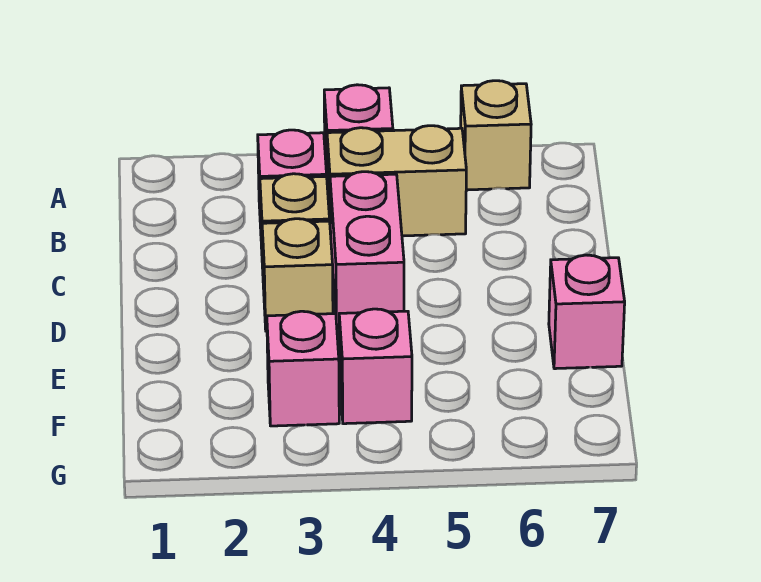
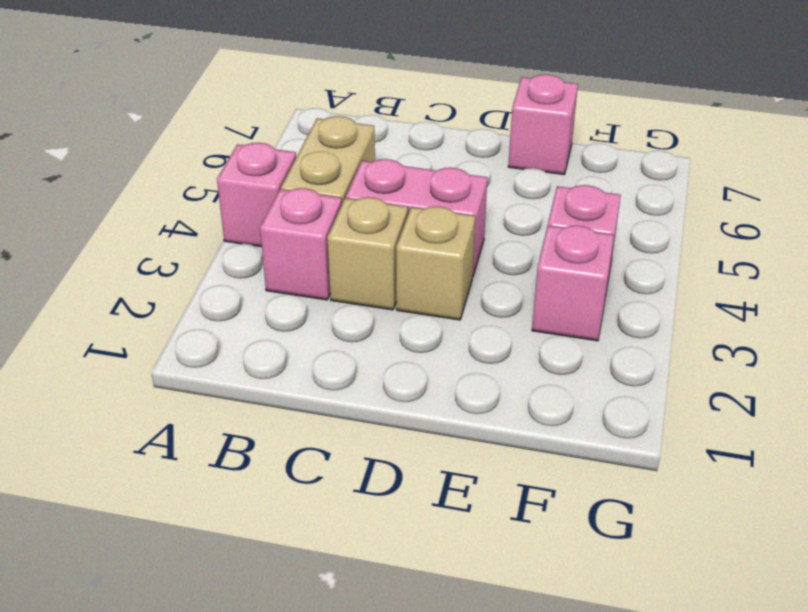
tan 1x1 brick [461,81,531,190] -> none

